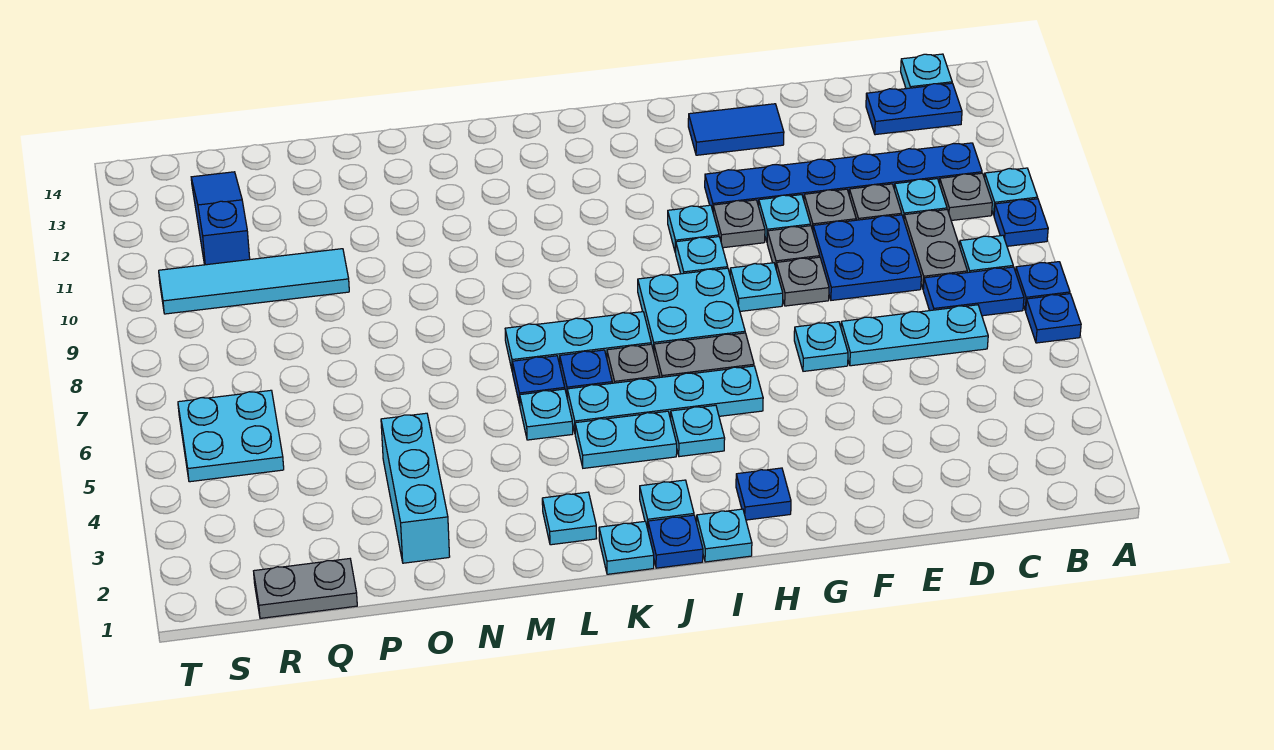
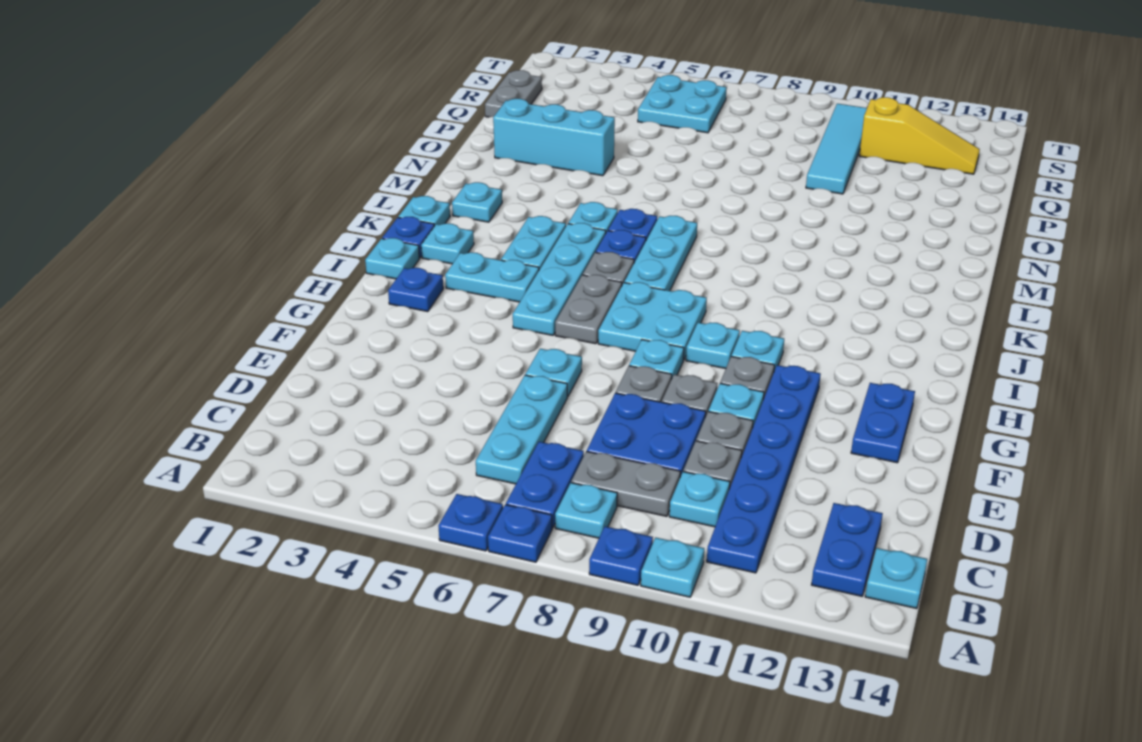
grey 1x1 plate [939,173,992,221] -> none
blue 1x2 tile [688,104,784,155] -> blue 1x2 plate [851,383,915,463]
cyan 1x1 plate [671,405,725,457] -> cyan 1x2 plate [445,252,539,302]
blue 1x3 slope [191,172,250,265] -> yellow 1x3 slope [859,97,980,174]

